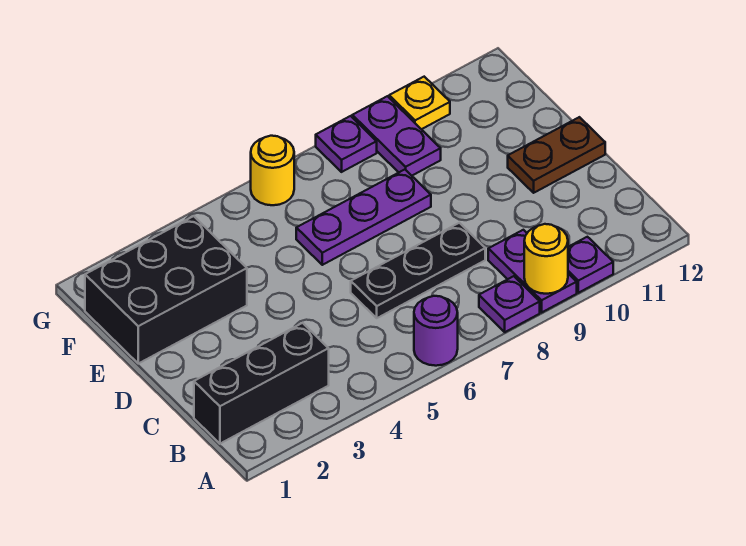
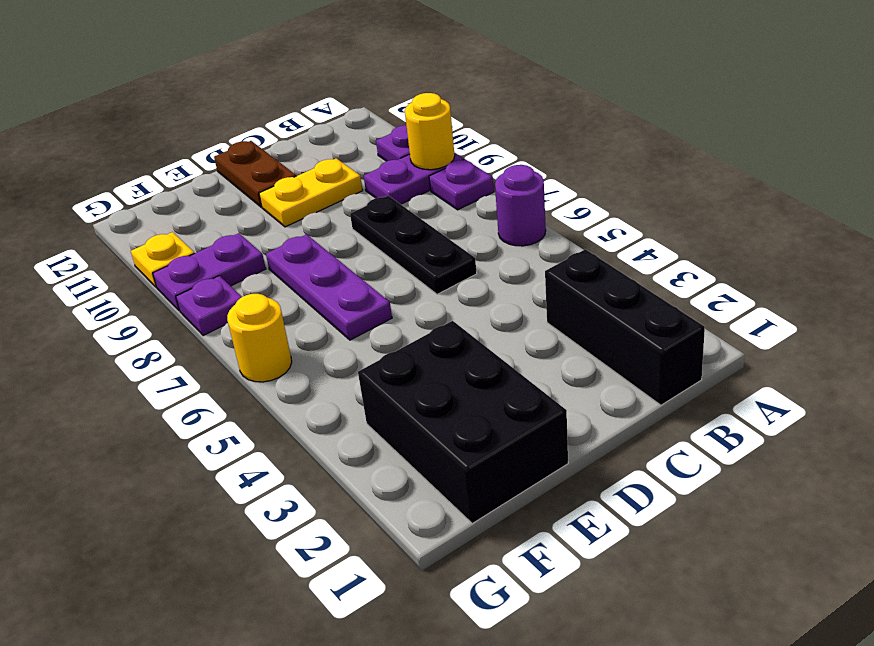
none -> yellow 1x2 plate [259,158,363,227]

